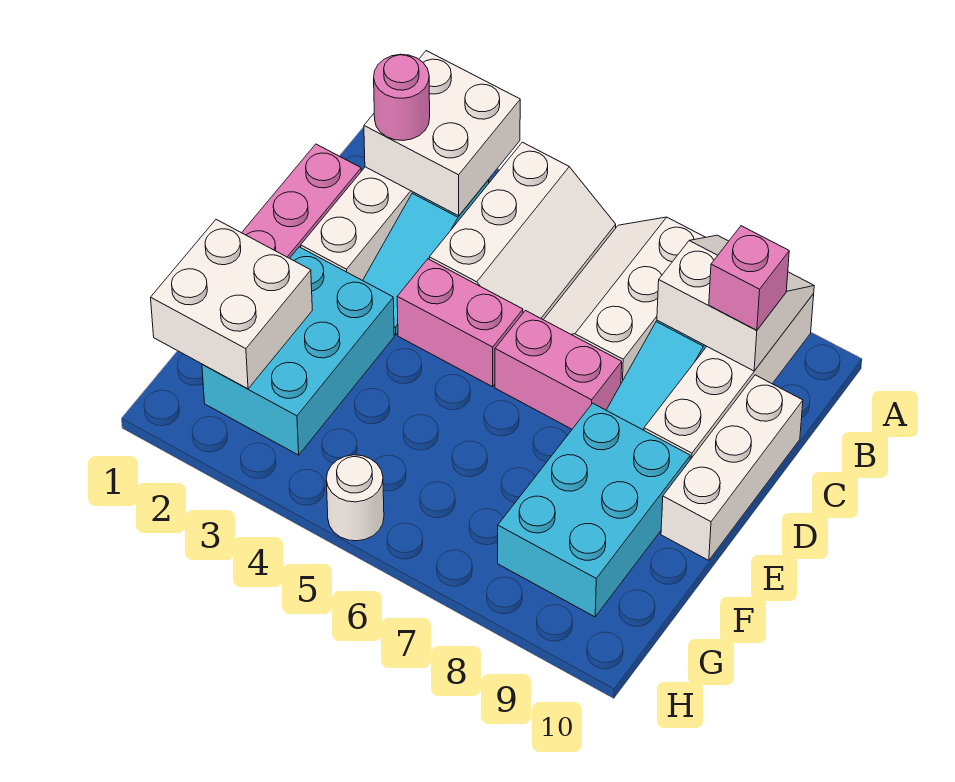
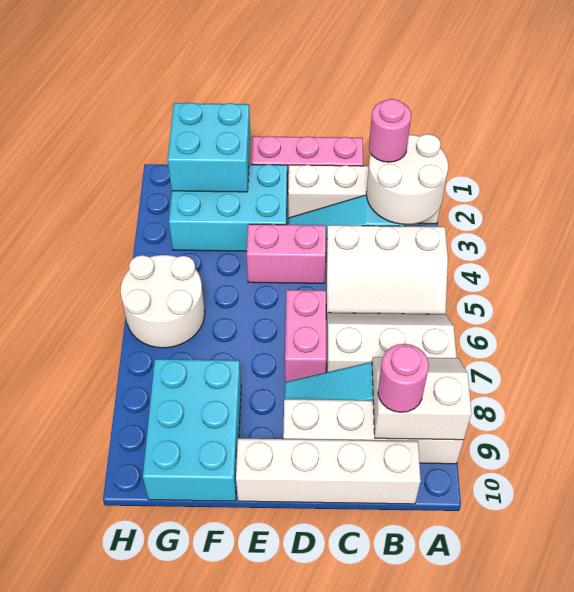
white 2x2 brick [364,51,520,216] -> white 2x2 round brick [366,134,448,224]
white 2x2 slope [657,235,814,371] -> white 2x2 slope turned to [372,357,472,440]
pink 1x1 brick [709,226,789,330] -> pink 1x1 round brick [378,344,429,412]
white 1x3 brick [661,375,803,560] -> white 1x4 brick [236,439,421,504]
pink 1x2 brick [397,259,523,387] -> pink 1x2 brick turned to [247,224,326,283]
cyan 2x3 brick [498,403,690,617] -> cyan 2x3 brick turned to [143,359,241,501]
white 2x2 brick [151,220,312,389] -> cyan 2x2 brick [168,103,250,192]
white 1x1 round brick [326,455,384,541] -> white 2x2 round brick [120,255,205,348]

